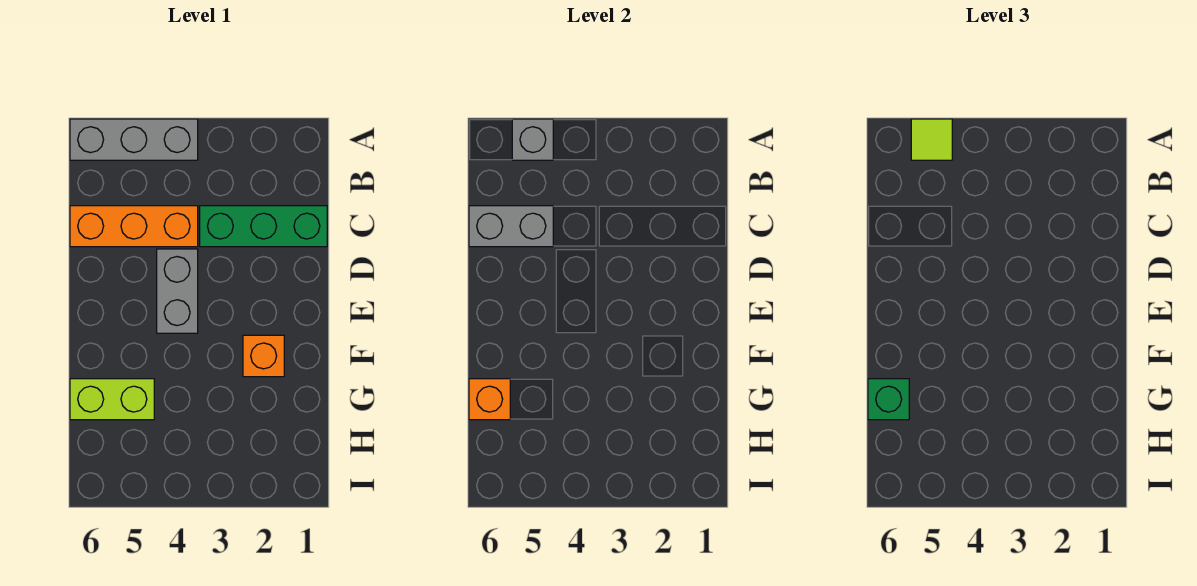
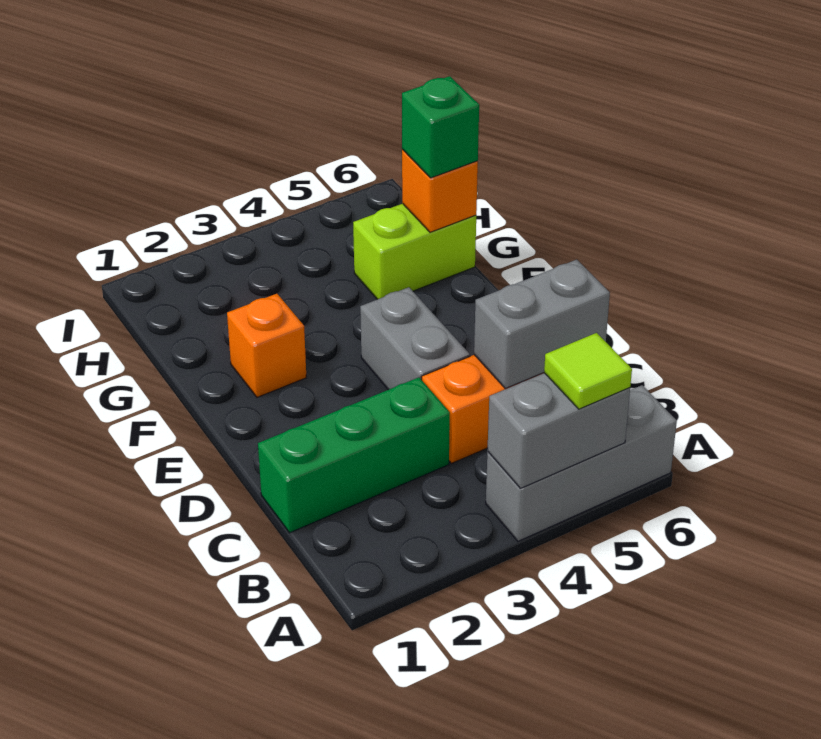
grey 1x1 brick [512,119,553,160] -> grey 1x2 brick [487,373,630,488]

